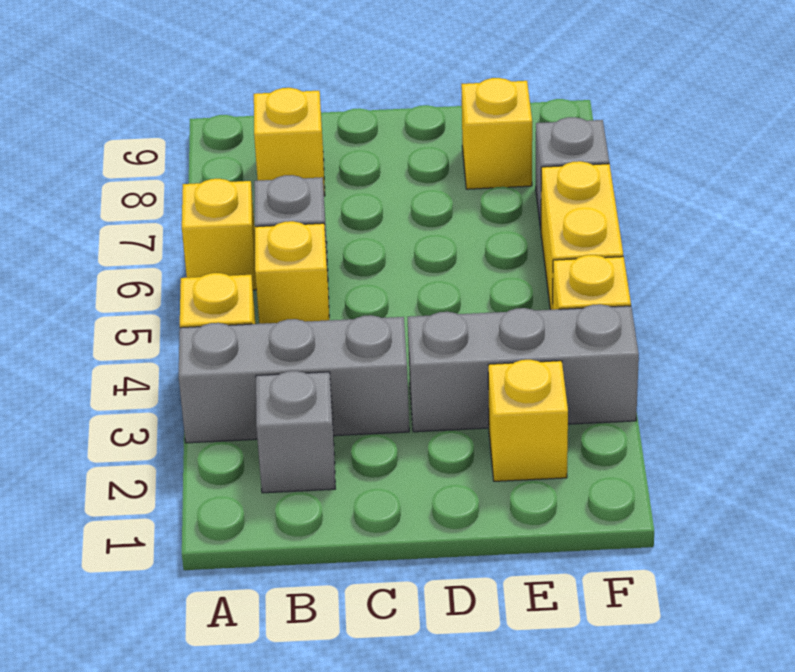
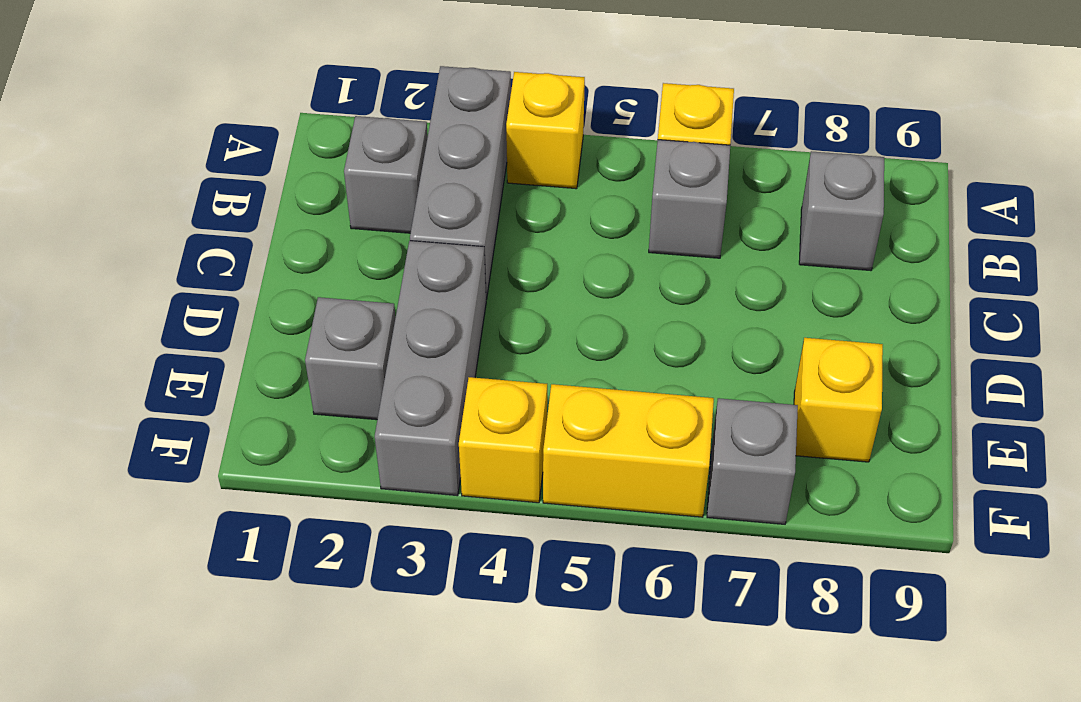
yellow 1x1 brick [255,221,329,324] -> none
yellow 1x1 brick [254,88,325,196] -> grey 1x1 brick [799,151,884,271]
yellow 1x1 brick [488,360,568,481] -> grey 1x1 brick [305,297,396,420]

